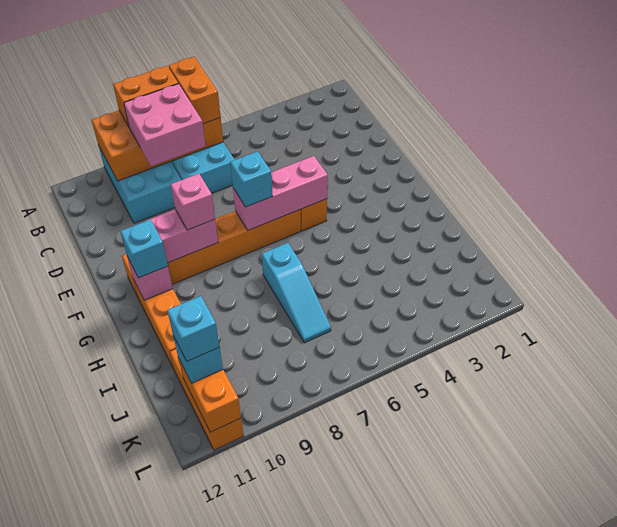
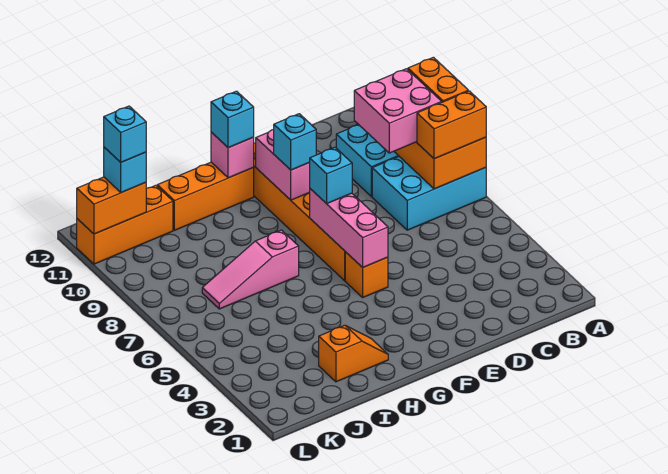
pink 1x1 brick [171,174,215,230] -> cyan 1x1 brick [274,114,316,170]
none -> orange 1x2 slope [319,325,388,382]
cyan 1x3 slope [262,243,331,343] -> pink 1x3 slope [202,230,299,309]

